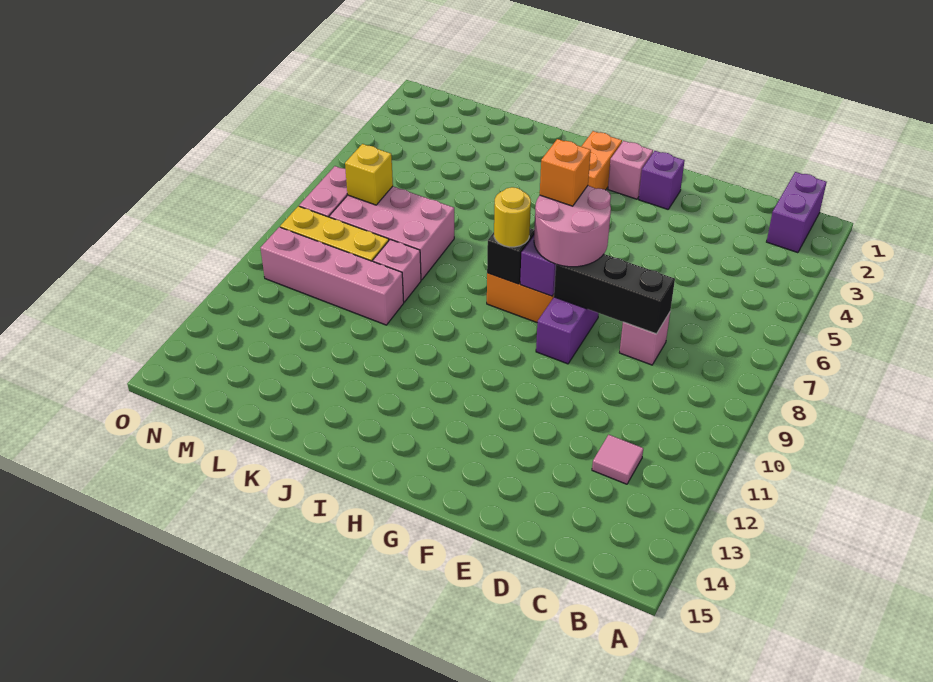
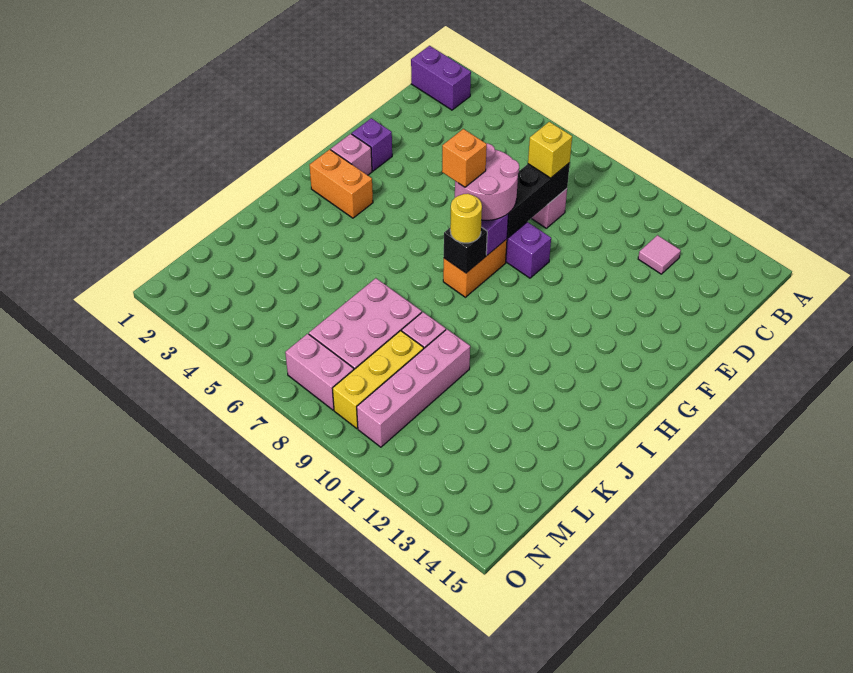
yellow 1x1 brick [345,144,393,205] -> yellow 1x1 brick moved to [528,122,572,178]

